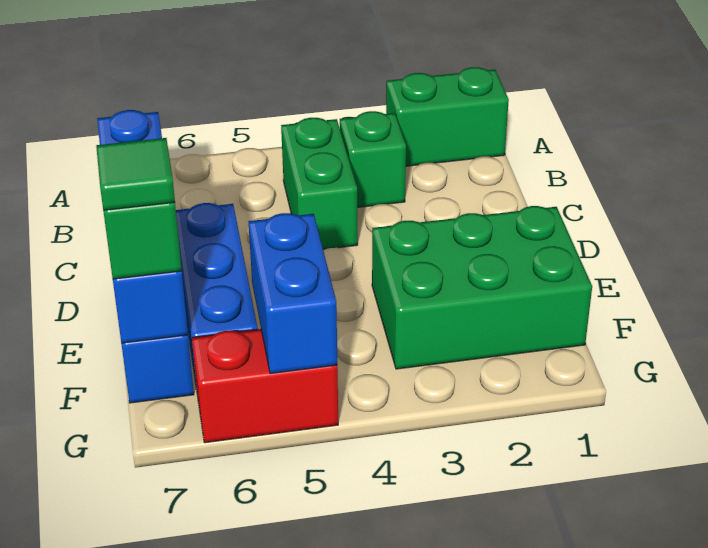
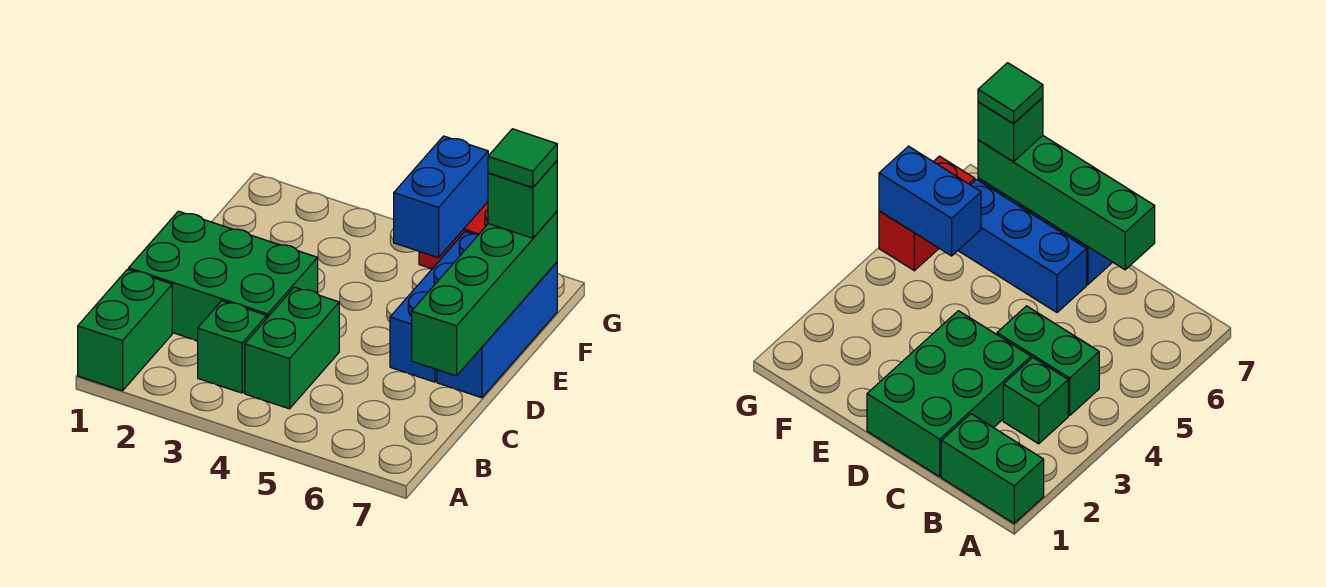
green 1x2 brick [386,67,509,166] -> green 1x2 brick turned to [78,269,172,391]
blue 1x4 brick [97,110,188,343] -> green 1x4 brick [412,212,557,376]
green 2x3 brick [372,206,592,369] -> green 2x3 brick moved to [129,211,318,341]

